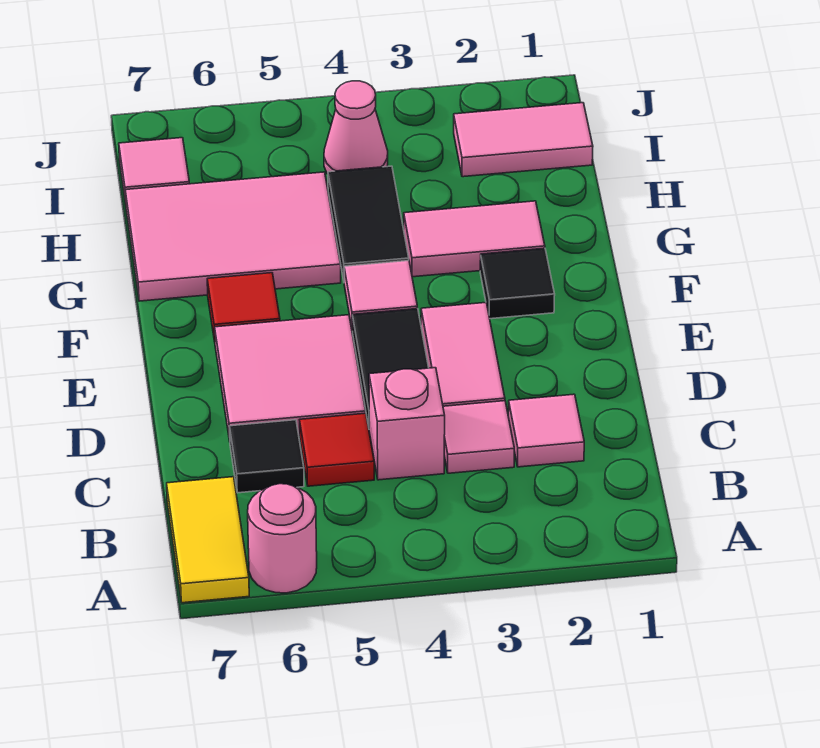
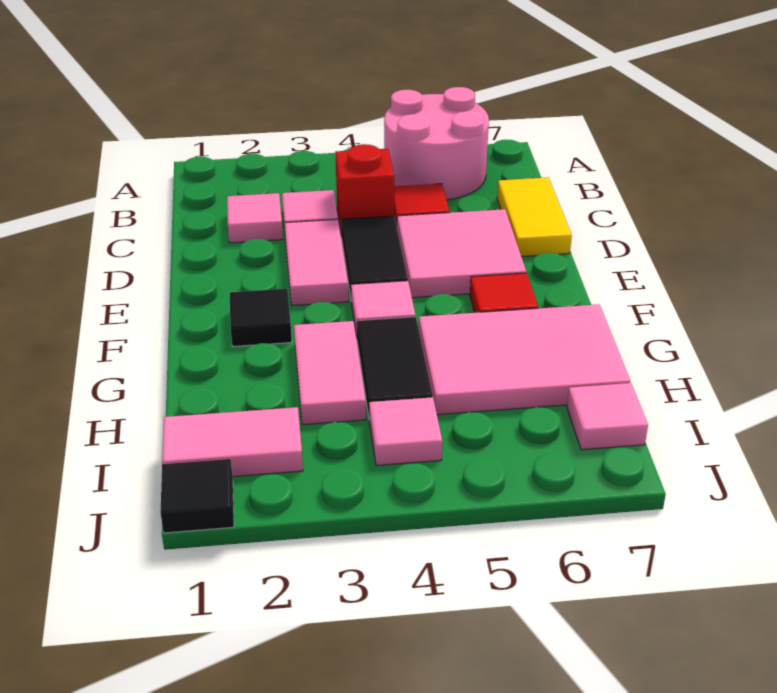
pink 1x1 round brick [248,484,317,593] -> pink 2x2 round brick [384,87,489,200]
yellow 1x2 tile [167,477,249,603] -> yellow 1x2 tile moved to [497,177,572,257]
pink 1x1 brick [369,368,445,480] -> red 1x1 brick [335,144,394,231]
black 1x1 tile [230,420,304,493] -> black 1x1 tile moved to [160,459,234,533]
pink 1x2 tile [404,201,545,277] -> pink 1x2 tile turned to [294,321,366,425]
pink 1x1 cone [324,81,388,174] -> pink 1x1 tile [369,397,442,465]

